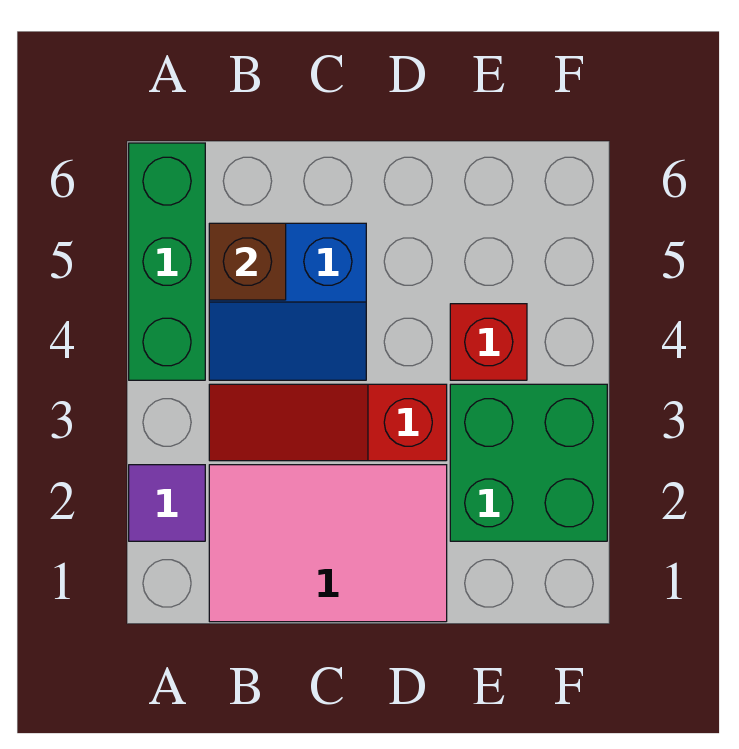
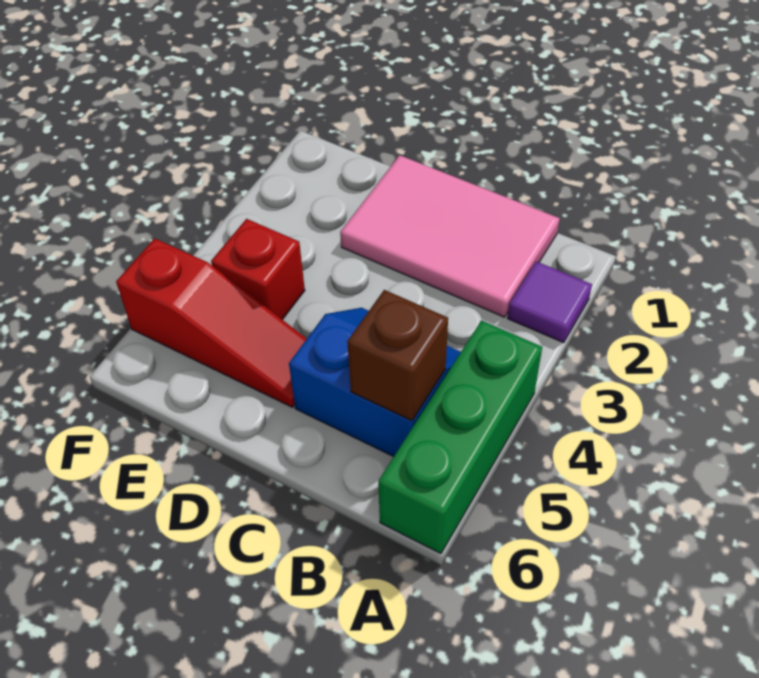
red 1x3 slope [209,384,447,461] -> red 1x3 slope moved to [116,238,307,407]
green 2x2 brick [450,384,607,541] -> none

